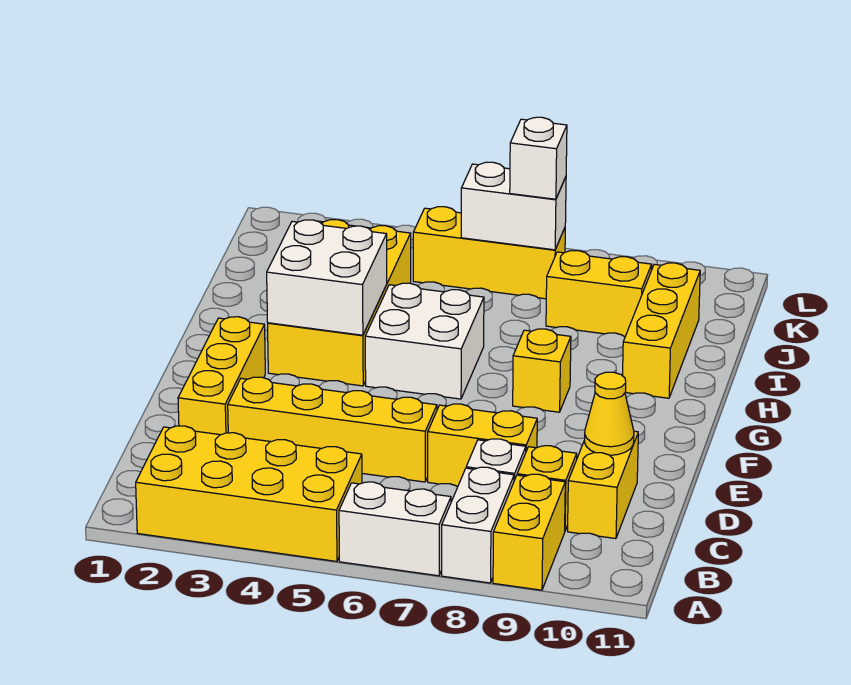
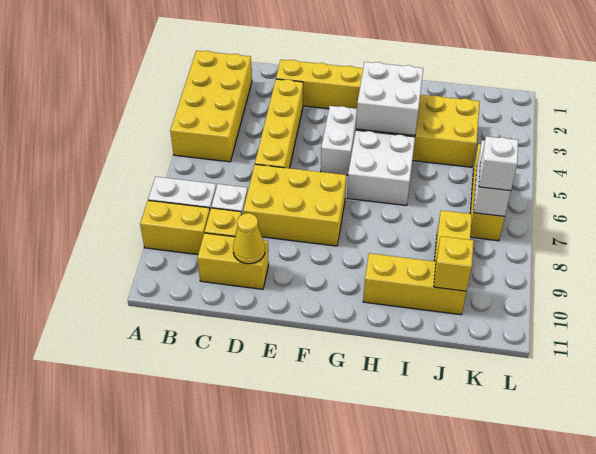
white 1x2 brick [339,482,451,576] -> white 1x2 brick moved to [321,106,357,175]
yellow 1x2 brick [428,404,537,487] -> yellow 2x3 brick [243,164,346,246]
yellow 1x1 brick [513,329,571,412] -> yellow 1x1 brick moved to [434,236,474,291]

